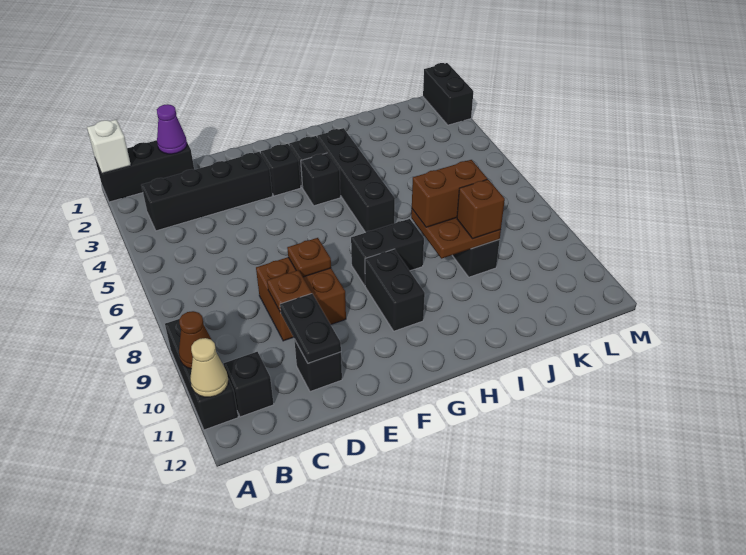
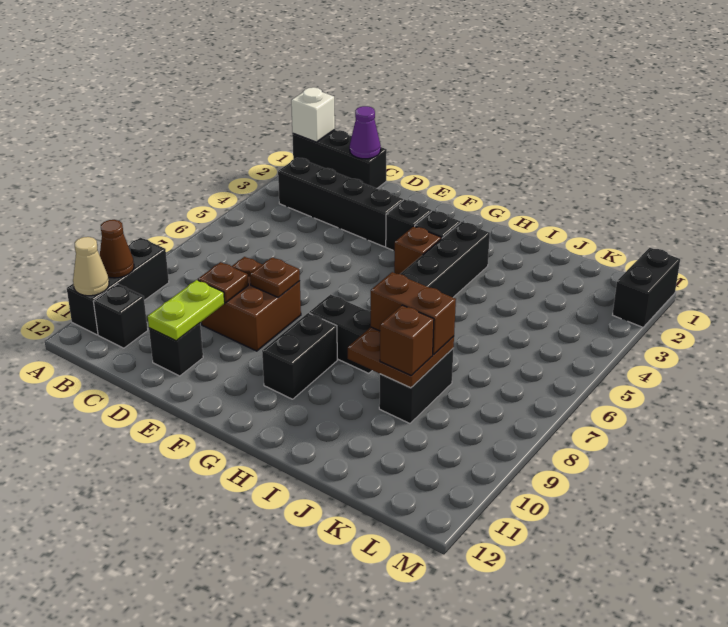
black 1x2 plate [280,294,341,363] -> lime 1x2 plate [148,280,225,341]
black 1x1 brick [301,153,340,206] -> brown 1x1 brick [394,226,441,274]

